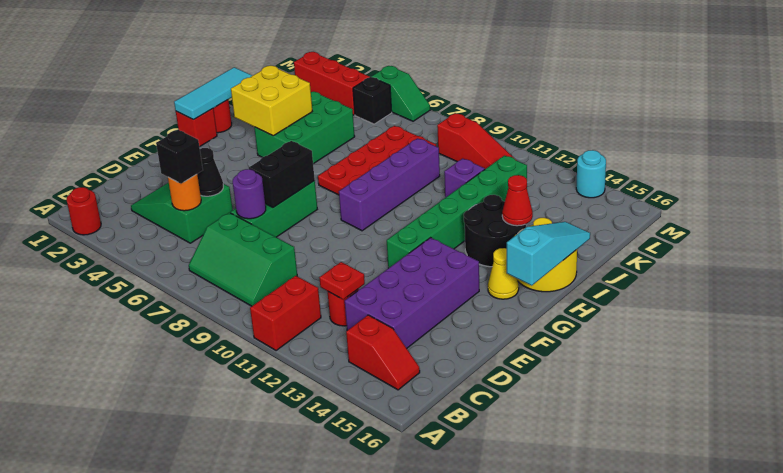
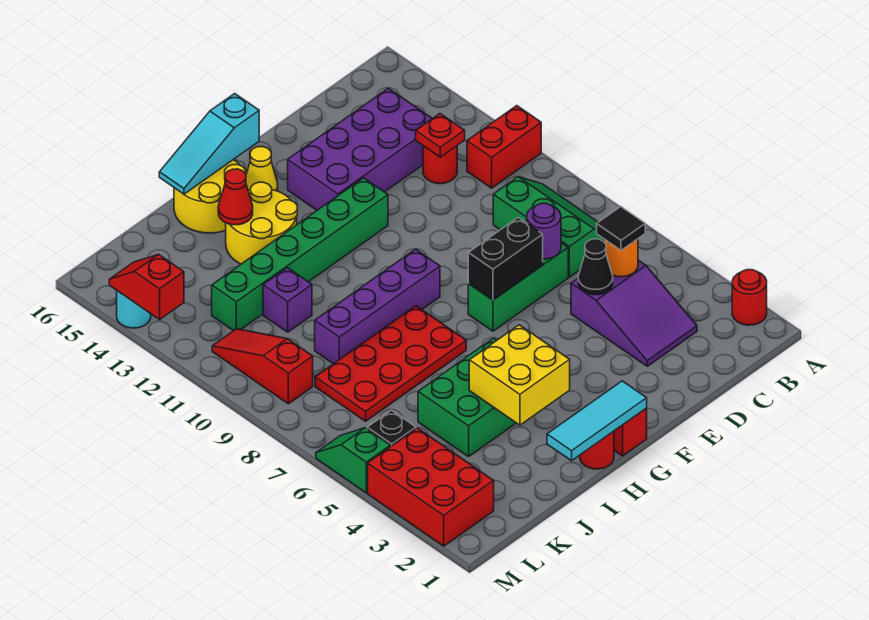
red 1x2 slope [346,315,420,390] -> red 1x2 slope moved to [109,254,184,319]
green 2x3 slope [131,183,233,243] -> purple 2x3 slope [571,260,697,366]
black 1x1 brick [156,130,203,184] -> black 1x1 tile [597,207,645,250]
black 2x2 round brick [464,195,526,267] -> yellow 2x2 round brick [226,182,297,264]
red 1x3 brick [294,52,369,115] -> red 2x3 brick [368,428,494,546]

